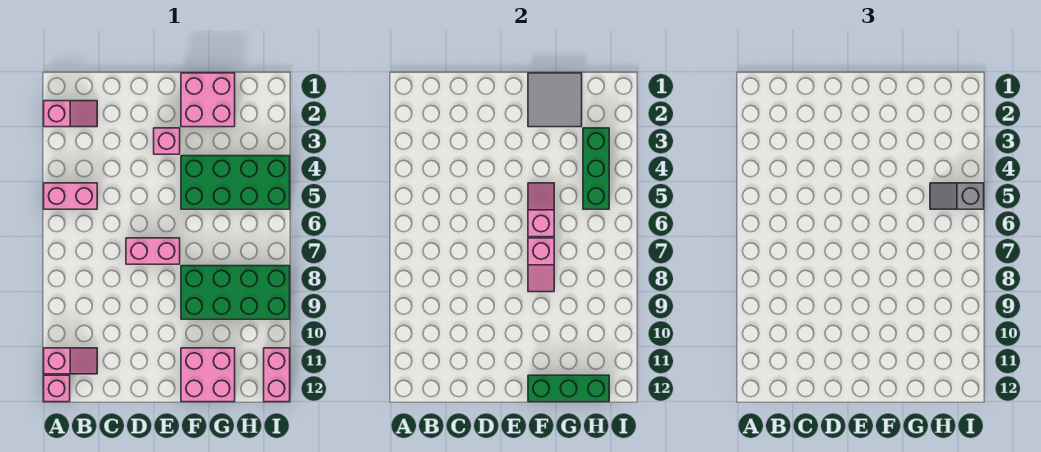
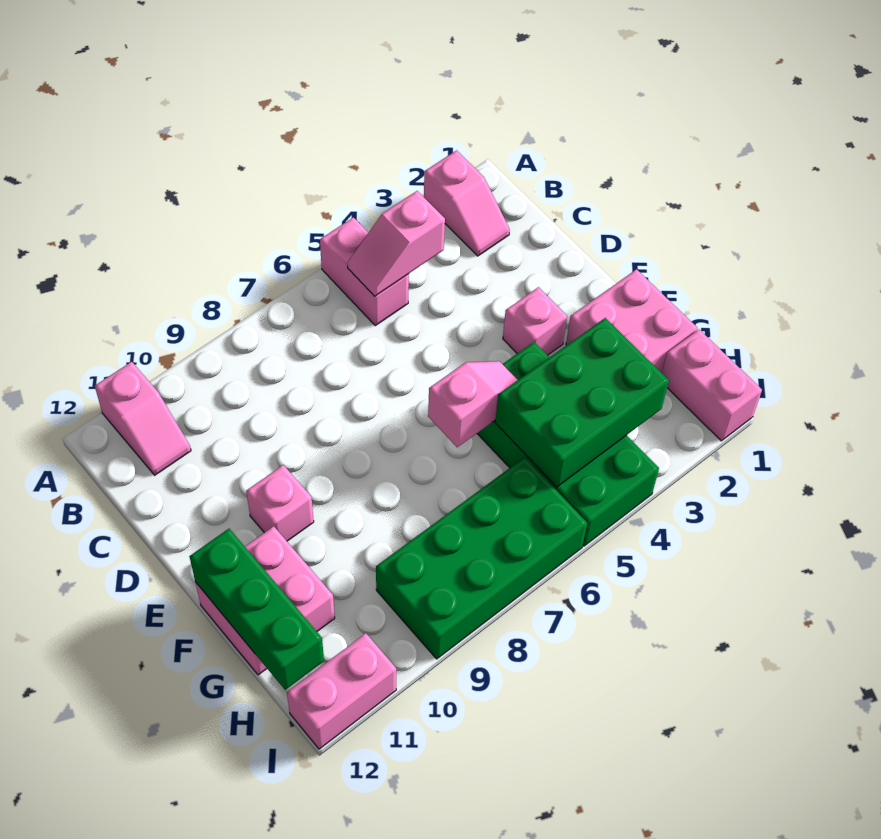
pink 1x1 brick [44,375,70,402] -> pink 1x1 brick moved to [246,465,314,541]
pink 1x2 brick [126,238,180,264] -> pink 1x2 brick moved to [662,329,762,441]
grey 2x2 tile [528,73,582,127] -> none
pink 1x2 slope [528,238,554,292] -> pink 1x2 slope moved to [347,191,445,296]
green 2x4 brick [181,266,290,319] -> green 2x4 brick turned to [376,457,587,659]
green 1x3 brick [583,128,609,209] -> green 2x3 brick [495,318,669,487]
grey 1x2 slope [930,183,984,209] -> none

